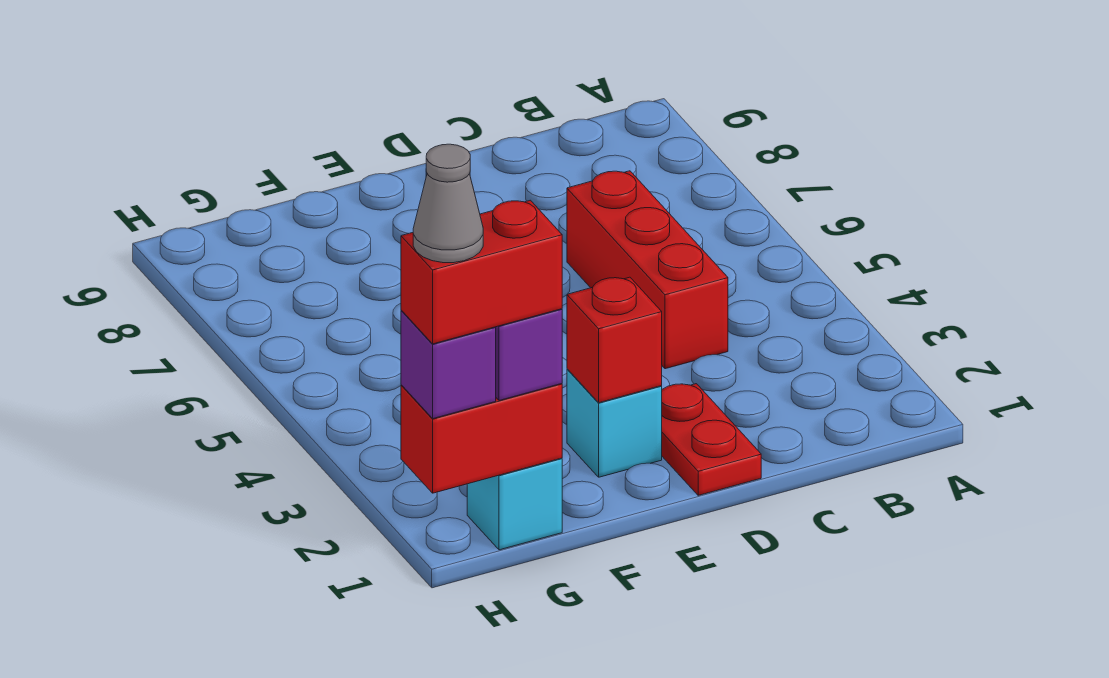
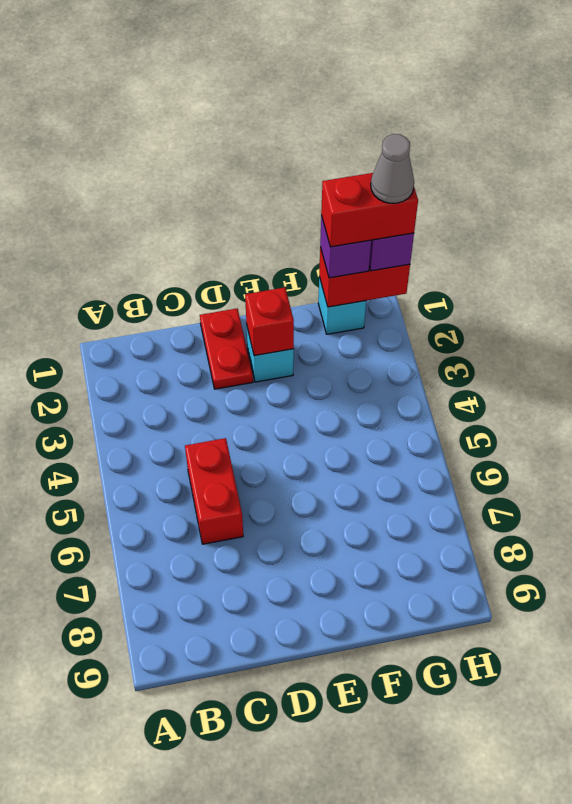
red 1x3 brick [567,171,728,369] -> red 1x2 brick [185,438,243,544]

